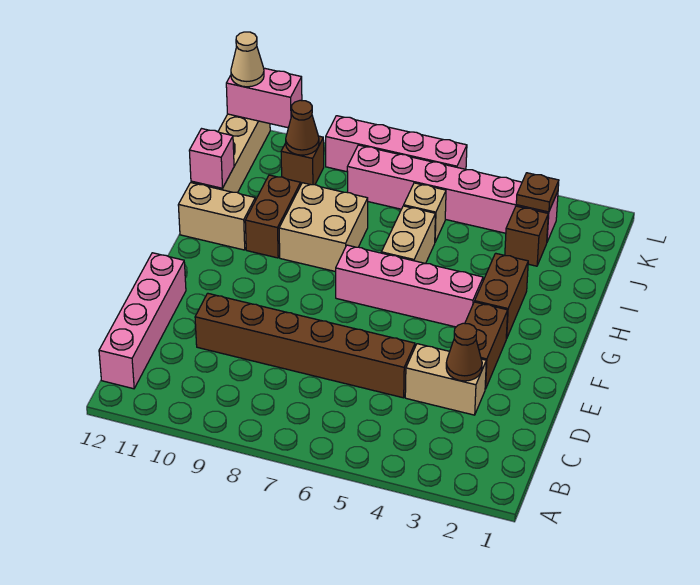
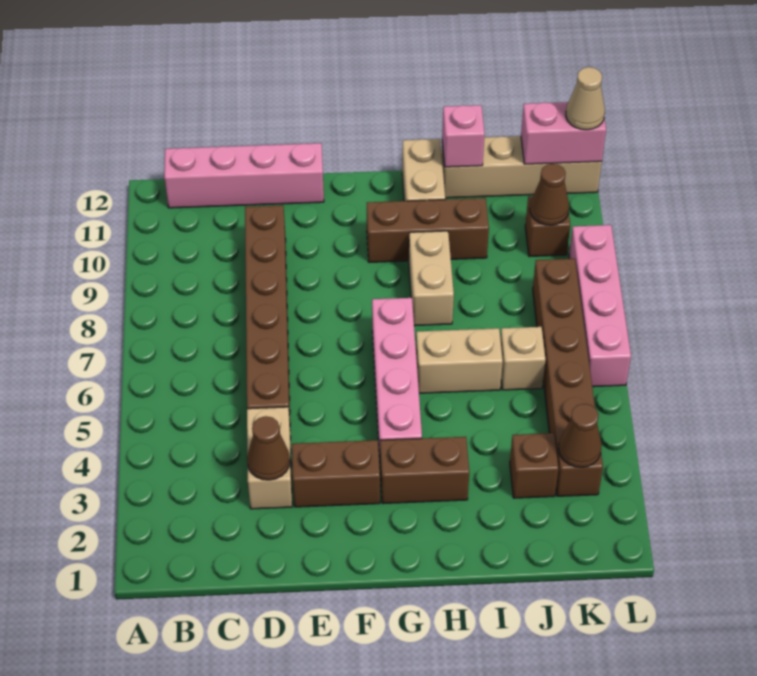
tan 2x2 brick [279,183,368,272] -> tan 1x2 brick [409,231,454,326]
brown 1x2 brick [245,175,301,258] -> brown 1x3 brick [367,198,489,262]
pink 1x6 brick [347,145,558,242] -> brown 1x6 brick [533,259,603,496]
brown 1x1 plate [516,173,559,212] -> brown 1x1 cone [559,404,602,467]
pink 1x2 brick [226,68,302,128] -> pink 1x2 brick turned to [521,102,606,164]

